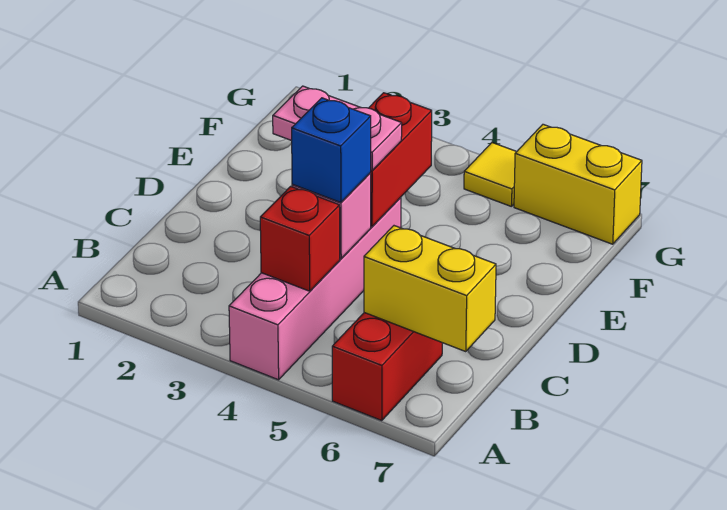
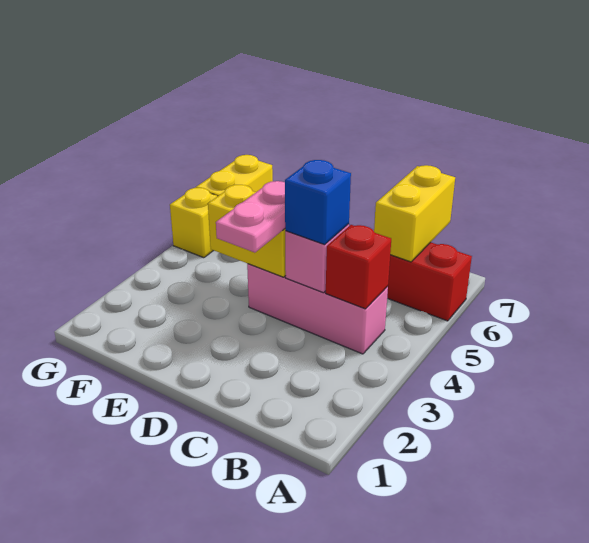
pink 1x4 brick [229,197,401,380] -> pink 1x3 brick [247,264,388,354]
red 1x2 brick [369,93,432,227] -> yellow 1x2 brick [208,185,286,277]
yellow 1x1 tile [464,143,517,207] -> yellow 1x1 brick [170,188,217,258]

